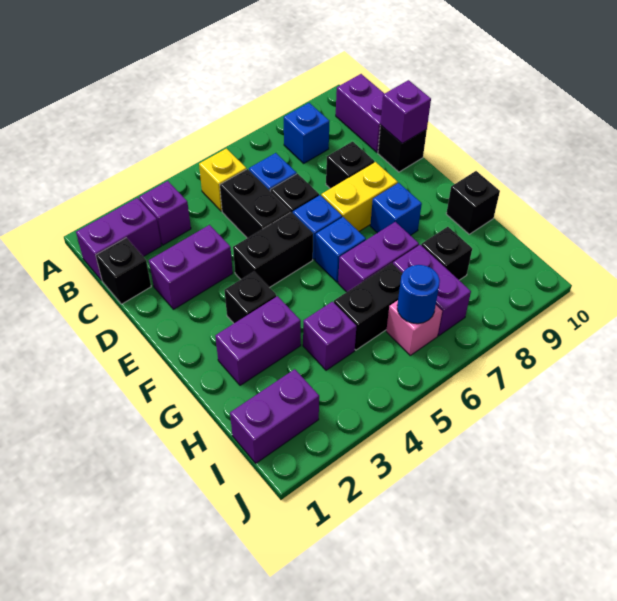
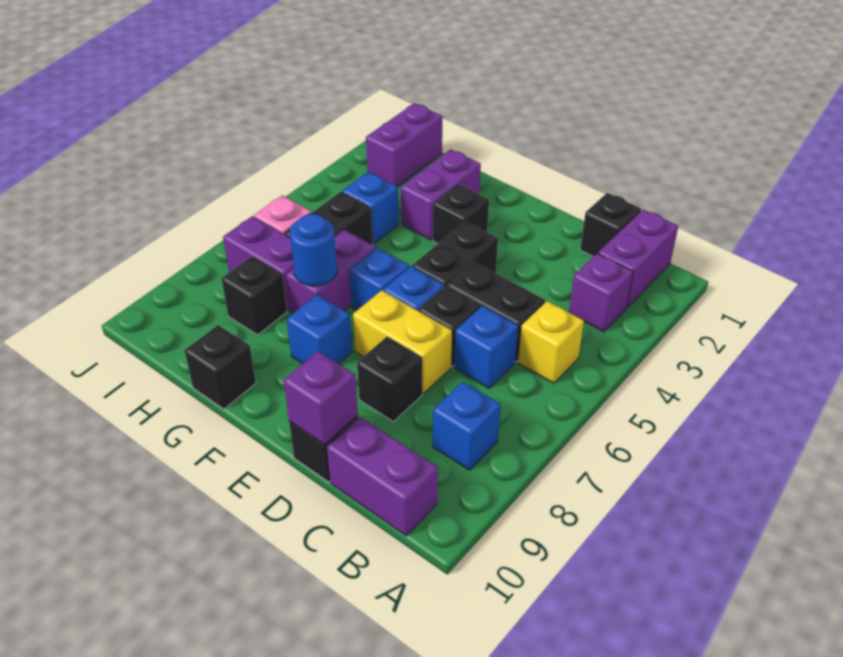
purple 1x2 brick [149,225,233,309] -> none
yellow 1x2 brick [321,162,398,231] -> yellow 1x2 brick turned to [353,290,452,394]
purple 1x1 brick [303,302,356,370] -> blue 1x1 brick [343,172,399,244]
blue 1x1 round brick [397,265,440,324] -> blue 1x1 round brick moved to [290,214,337,286]

